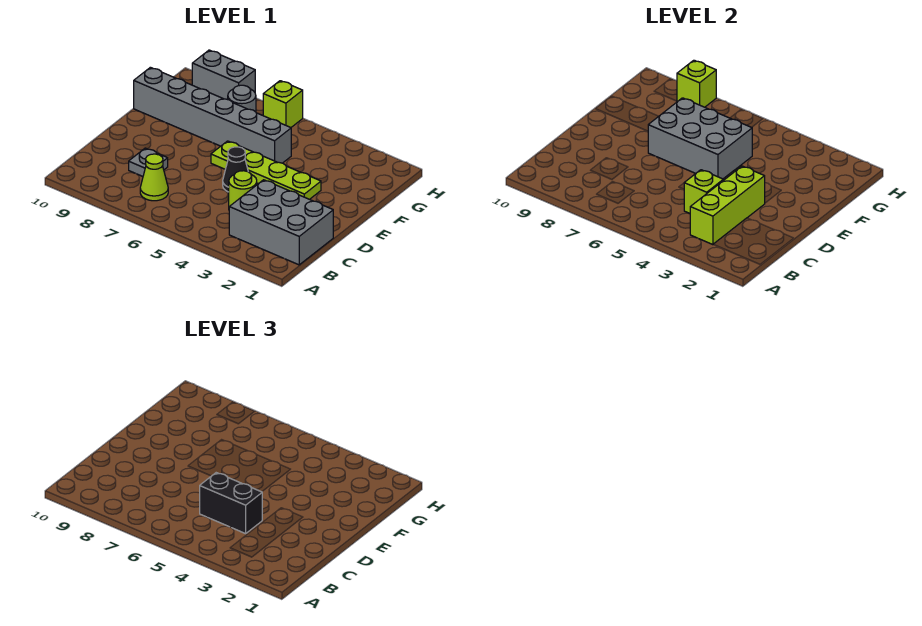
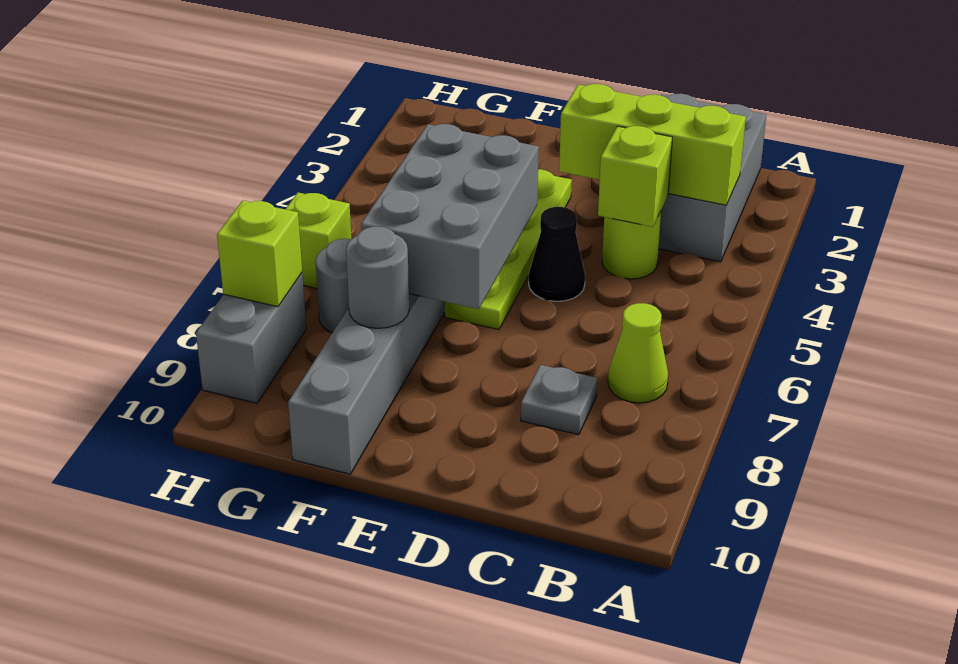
black 1x2 brick [200,473,262,534] -> none
none -> grey 1x1 round brick [346,227,409,328]

